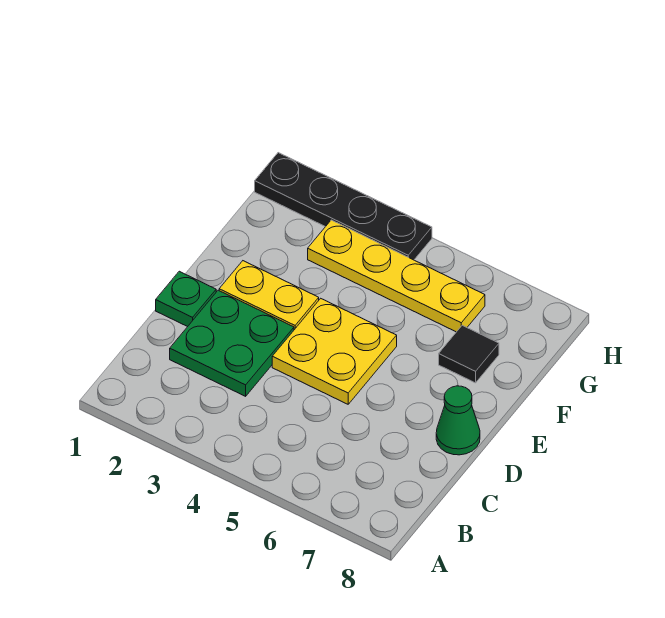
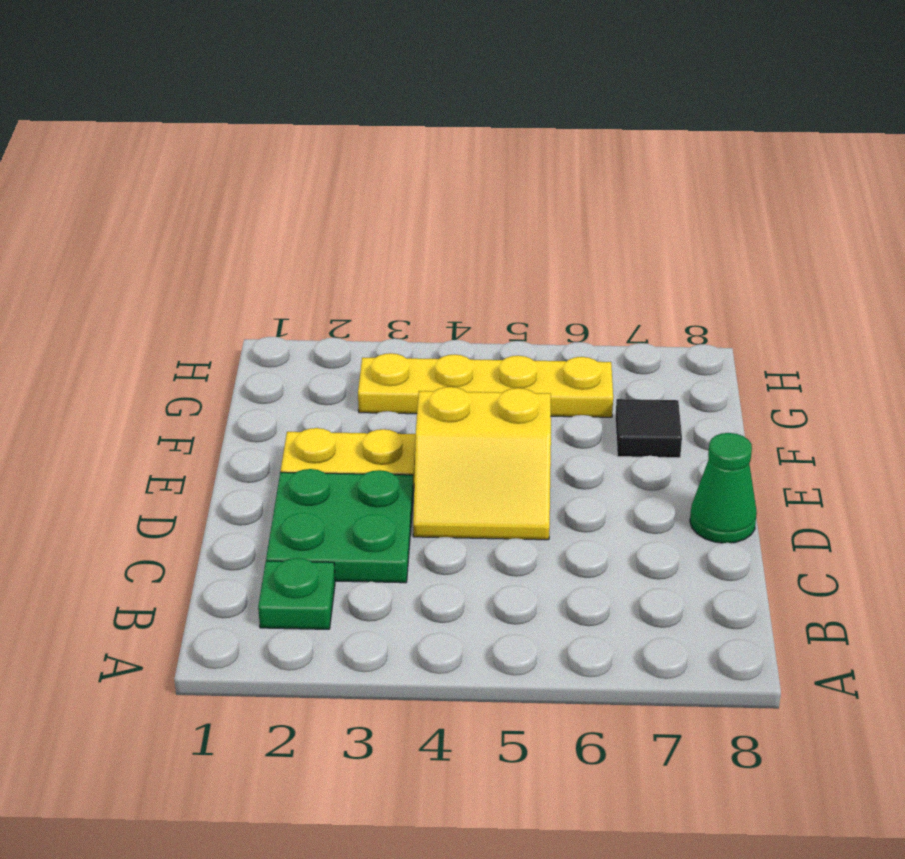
green 1x1 plate [156,271,216,327] -> green 1x1 plate moved to [258,558,335,629]
yellow 2x2 plate [272,298,397,404] -> yellow 2x2 slope [413,387,551,540]
black 1x4 plate [255,153,432,260] -> none

